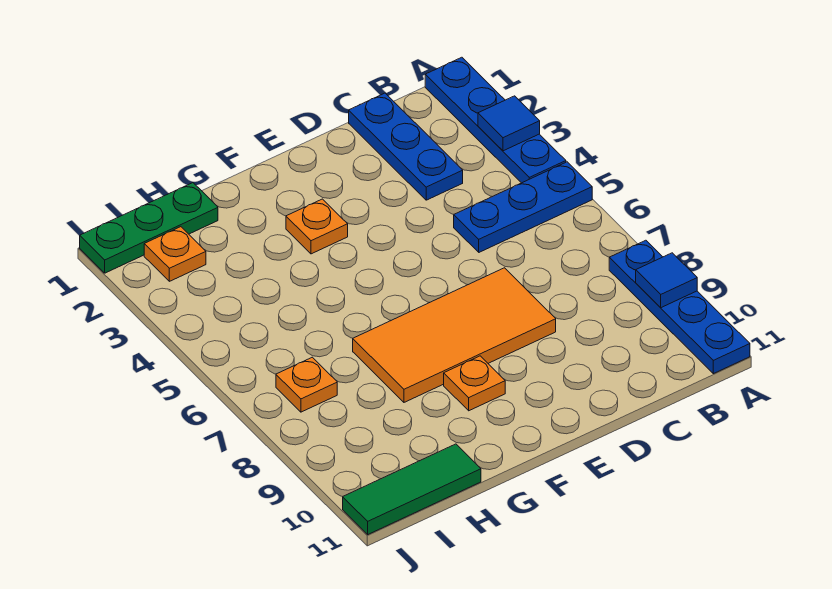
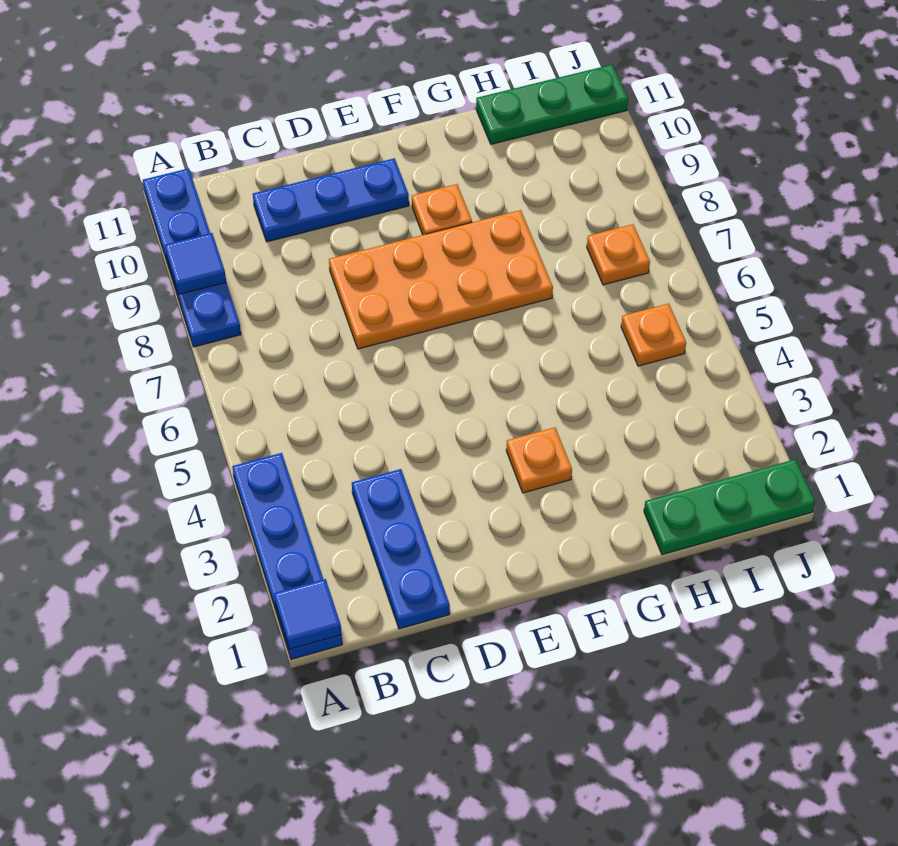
blue 1x1 tile [478,96,540,151] -> blue 1x1 tile moved to [274,579,342,649]
blue 1x3 plate [454,162,592,252] -> blue 1x3 plate moved to [253,158,409,242]
orange 2x4 tile [353,268,556,402] -> orange 2x4 plate [329,210,553,349]
green 1x3 tile [343,444,481,534] -> green 1x3 plate [476,65,628,144]
orange 1x1 plate [144,227,206,281] -> orange 1x1 plate moved to [621,303,686,366]

